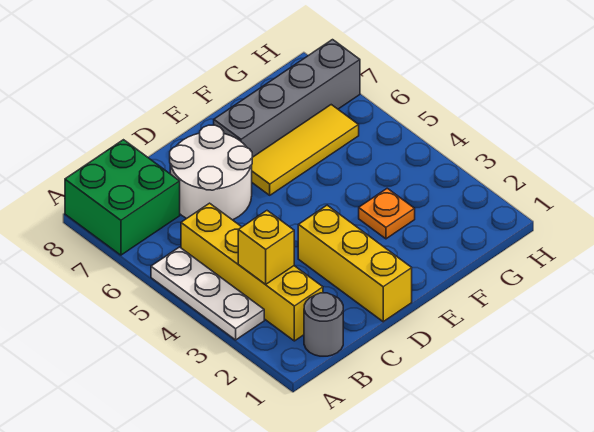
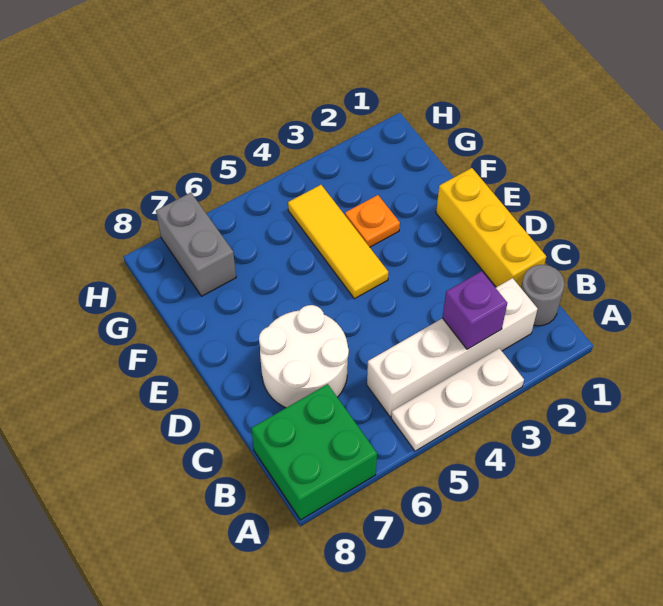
yellow 1x4 brick [181,203,323,341] -> white 1x4 brick [367,278,537,417]
yellow 1x1 brick [238,211,294,284] -> purple 1x1 brick [442,271,507,349]
yellow 1x3 brick [298,205,412,322] -> yellow 1x3 brick turned to [436,168,546,288]
yellow 1x3 tile [252,105,359,195] -> yellow 1x3 tile moved to [288,185,388,299]
grey 1x4 brick [214,40,360,157] -> grey 1x2 brick [156,193,236,296]

